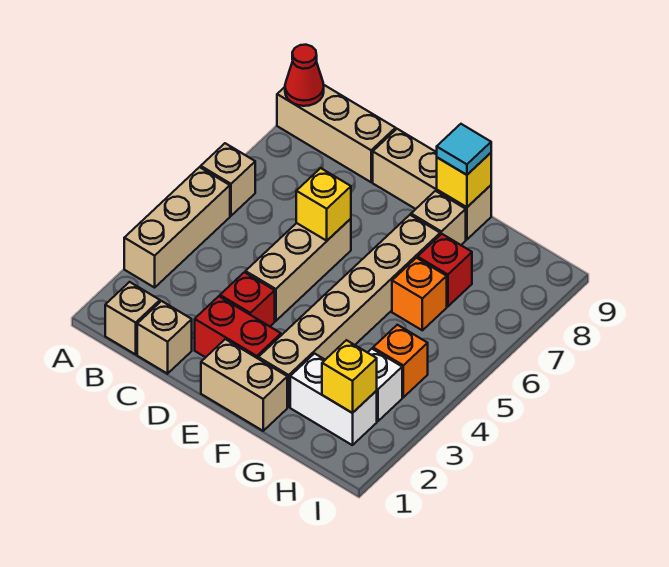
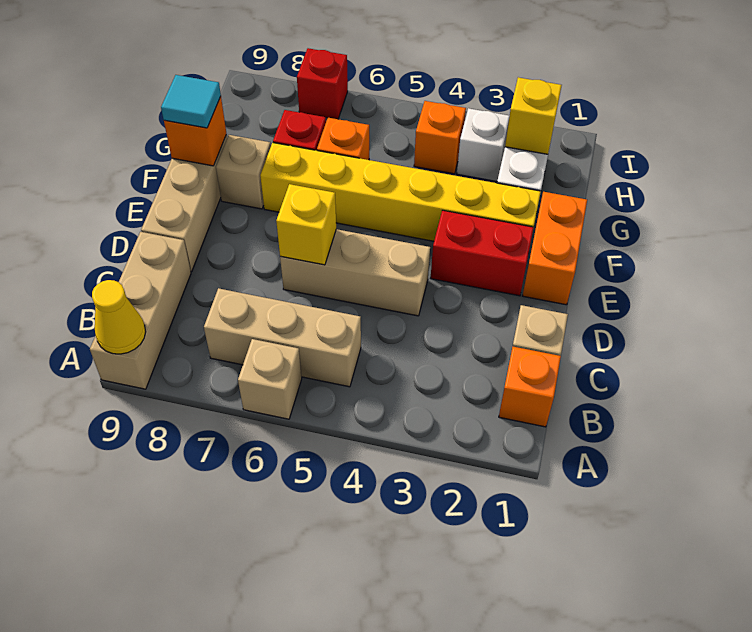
tan 1x3 brick [124,167,230,288] -> tan 1x3 brick moved to [204,288,361,387]
red 1x1 cone [285,45,324,106] -> yellow 1x1 cone [92,280,146,354]
tan 1x1 brick [105,282,160,354] -> orange 1x1 brick [499,347,561,427]
red 1x2 brick [195,296,281,358] -> red 1x2 brick turned to [431,210,534,296]
red 1x1 brick [220,272,275,326] -> red 1x1 brick moved to [297,48,348,119]
tan 1x2 brick [201,339,287,431] -> orange 1x2 brick [523,192,587,305]
tan 1x6 brick [258,215,440,407] -> yellow 1x6 brick [260,143,541,241]
yellow 1x1 brick [437,153,491,207] -> orange 1x1 brick [164,97,226,166]

